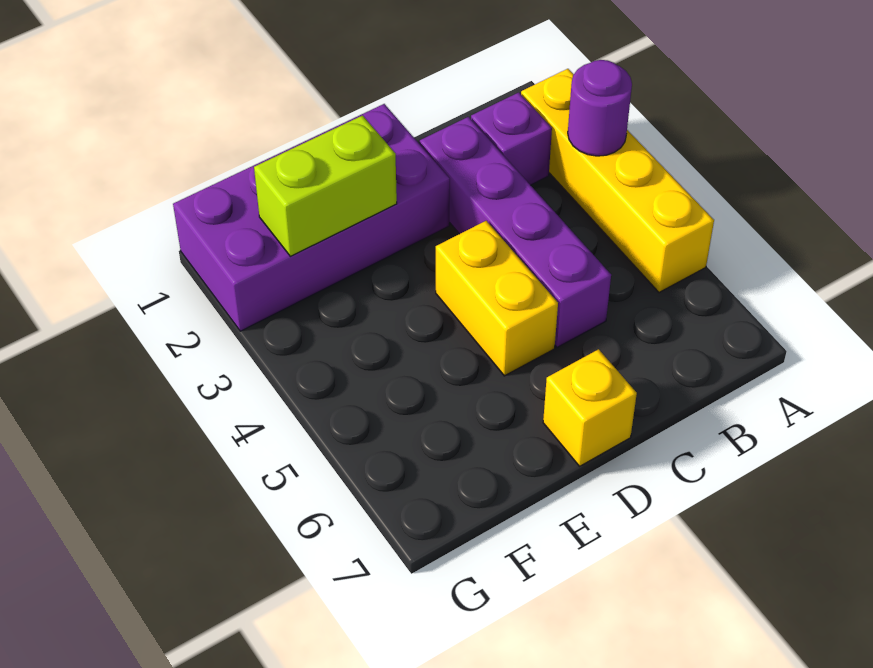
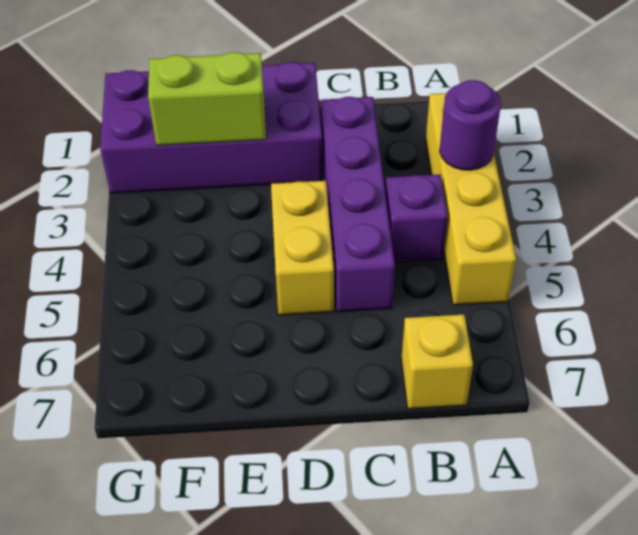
purple 1x1 brick [471,92,552,185] -> purple 1x1 brick moved to [385,174,448,262]
yellow 1x1 brick [543,349,637,466] -> yellow 1x1 brick moved to [401,315,473,409]

